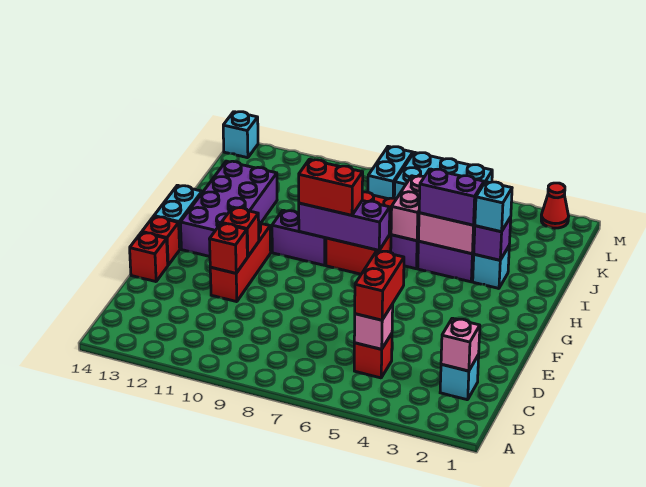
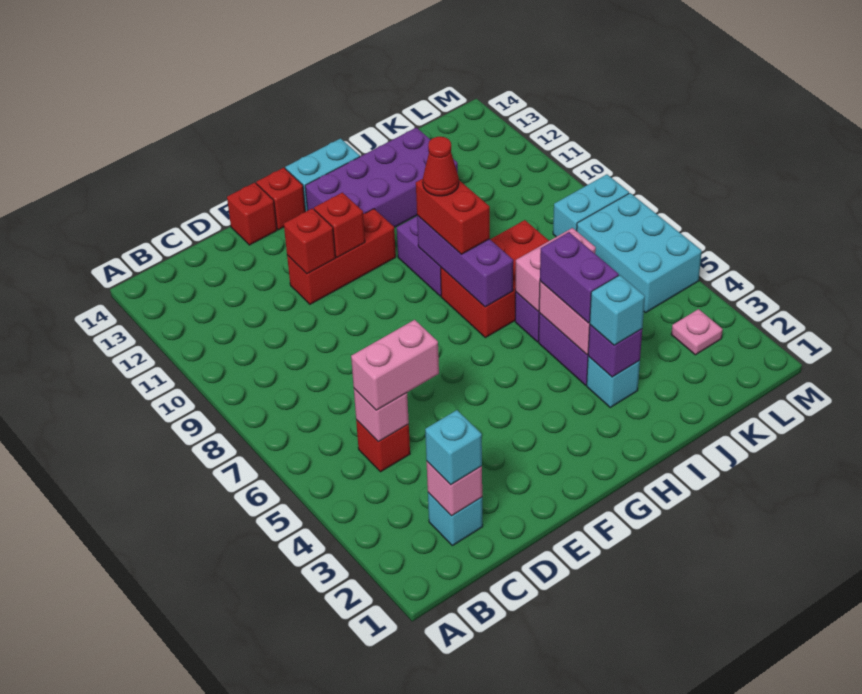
red 1x2 brick [355,251,404,320] -> pink 1x2 brick [351,320,439,410]
none -> pink 1x1 plate [671,309,723,355]
red 1x1 cone [541,183,569,228] -> red 1x1 cone moved to [423,137,459,196]
cyan 1x1 brick [223,112,258,158] -> cyan 1x1 brick moved to [425,410,482,485]

